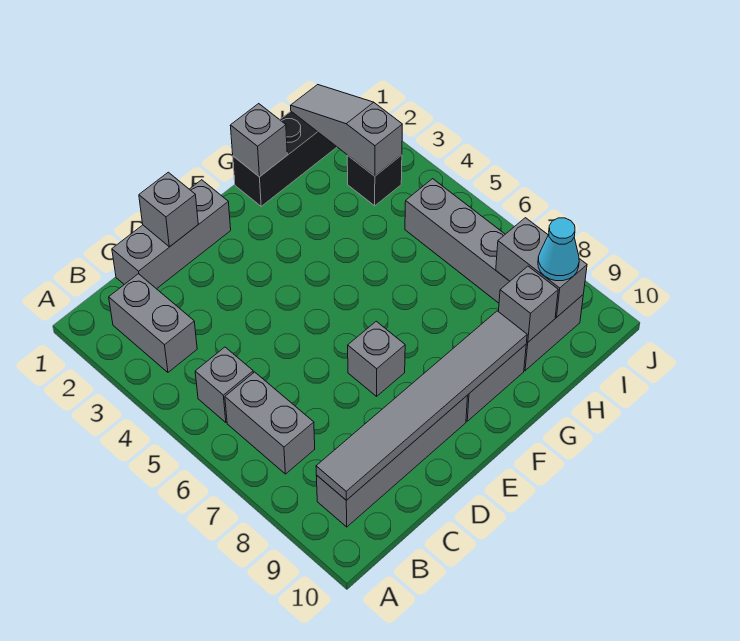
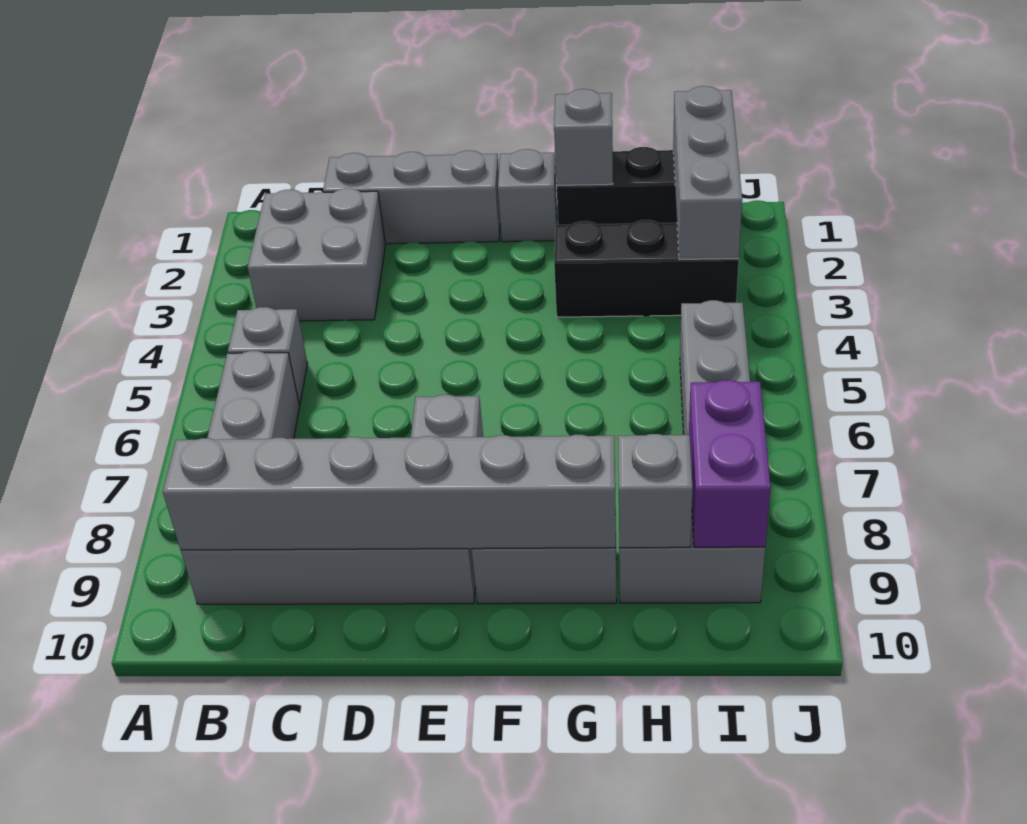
grey 1x2 brick [109,274,197,372] -> grey 2x2 brick [248,188,385,321]
grey 1x6 tile [316,311,527,500] -> grey 1x6 brick [163,435,616,550]
grey 1x1 brick [139,172,198,247] -> grey 1x1 brick moved to [498,149,557,242]
grey 1x3 slope [291,85,402,176] -> grey 1x3 brick [673,86,742,260]
black 1x1 brick [347,155,402,206] -> black 1x3 brick [554,220,739,317]
grey 1x2 brick [496,218,587,317] -> purple 1x2 brick [689,380,771,547]
cyan 1x1 cone [538,218,579,281] -> none

